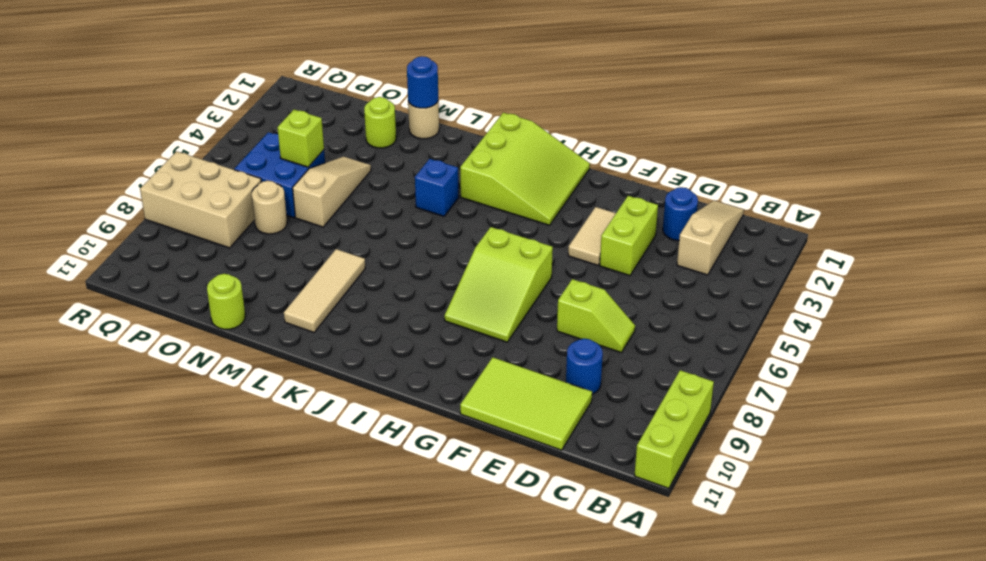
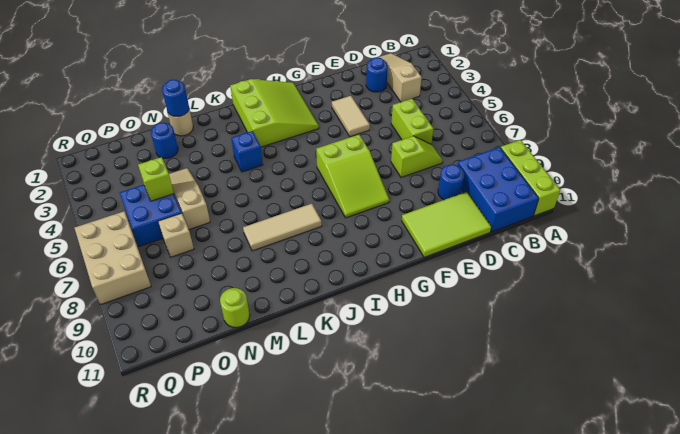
none -> blue 2x3 brick [458,147,539,232]
lime 1x2 brick [600,196,658,276] -> lime 1x2 brick moved to [391,99,433,144]
tan 1x3 tile [284,249,365,332] -> tan 1x3 tile turned to [243,204,322,251]
lime 1x1 round brick [364,97,396,148] -> blue 1x1 round brick [151,123,178,158]
tan 1x1 round brick [252,181,287,234] -> tan 1x1 brick [158,213,194,257]
tan 2x3 brick [140,151,261,248] -> tan 2x3 brick turned to [75,211,151,305]

